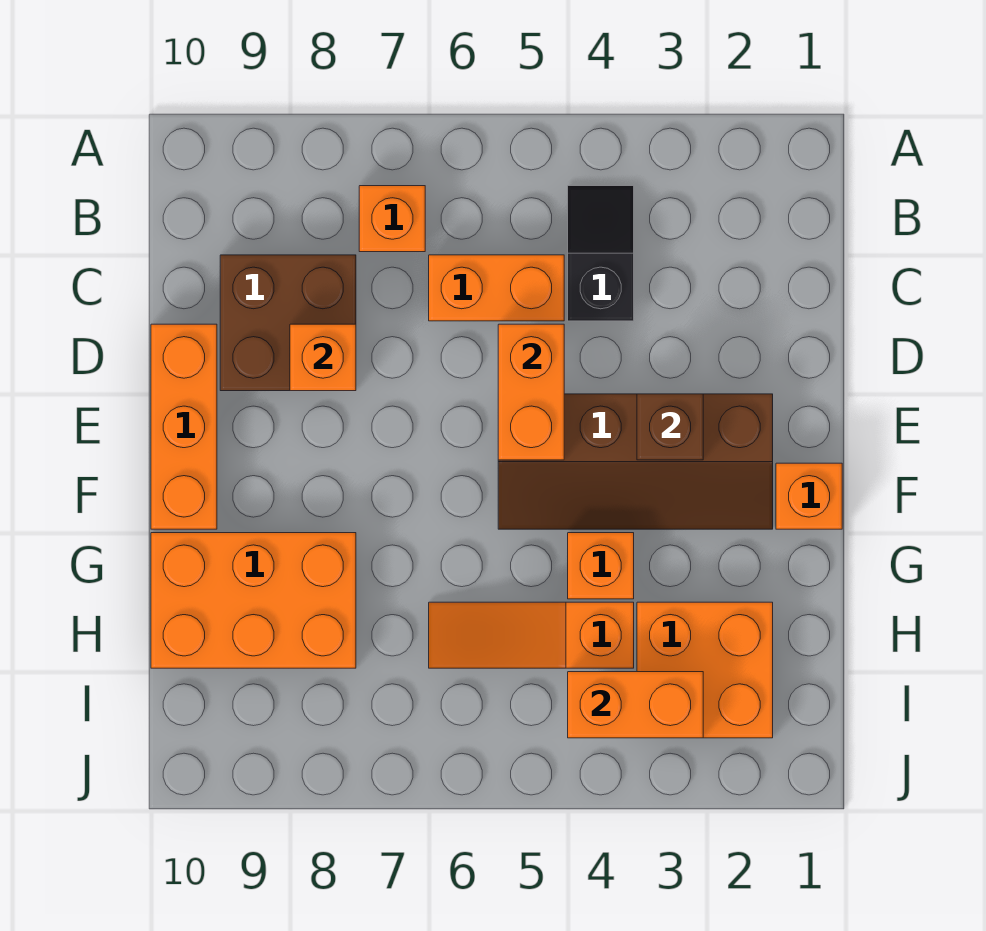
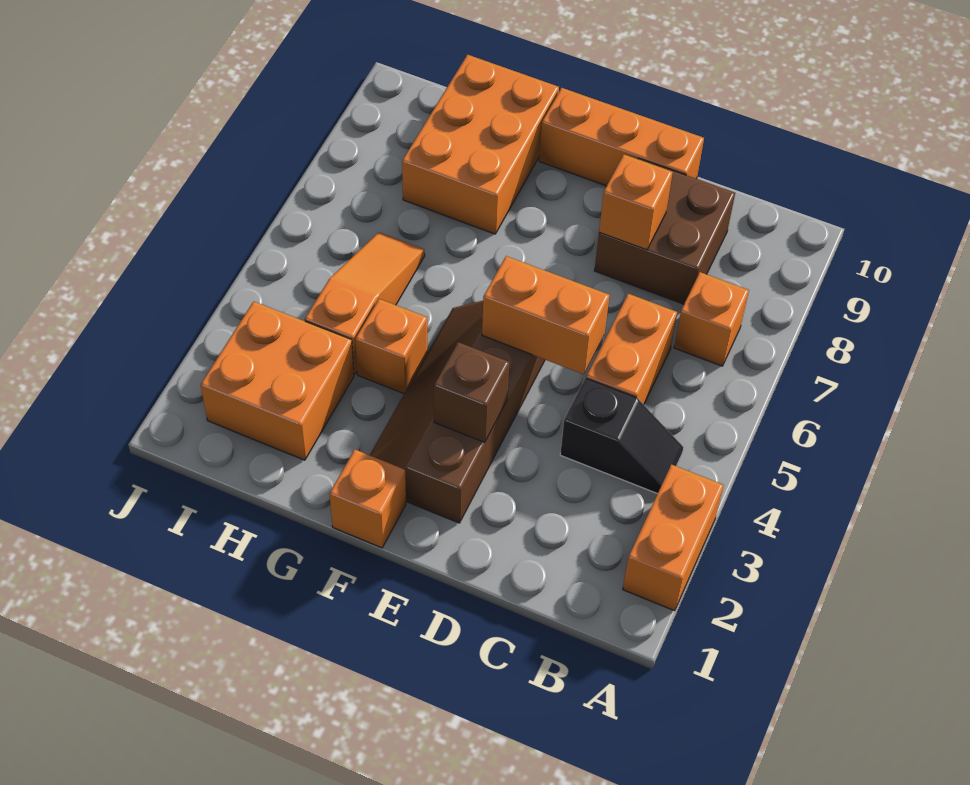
orange 1x2 brick [568,672,703,738] -> orange 1x2 brick moved to [623,465,724,611]

